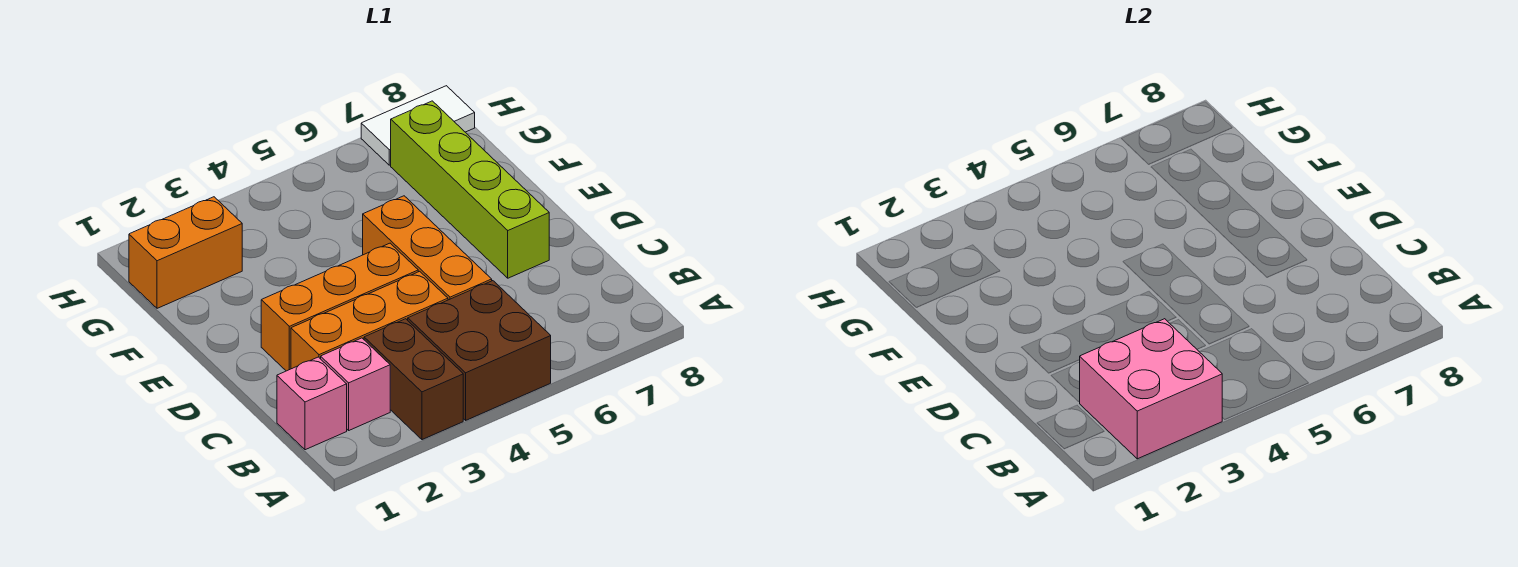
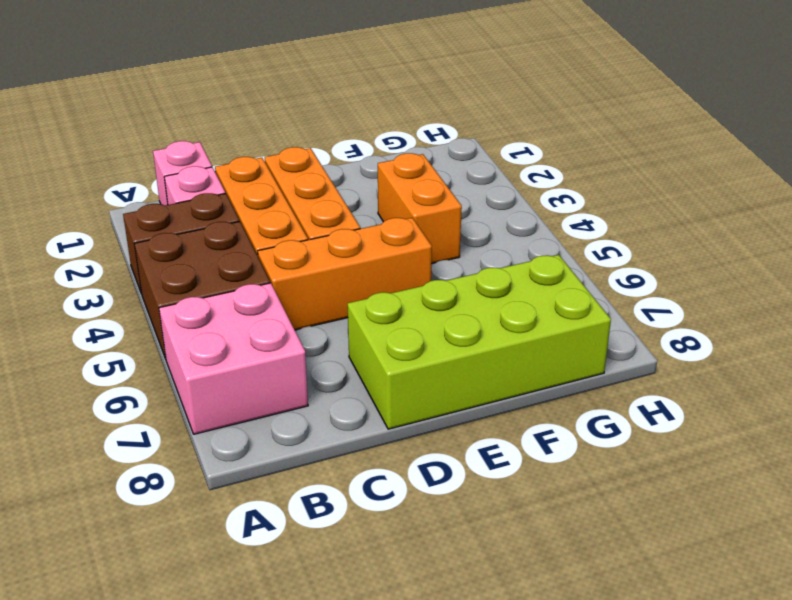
pink 2x2 brick [1080,319,1222,459] -> pink 2x2 brick moved to [159,283,308,434]
lime 1x4 brick [391,101,549,278] -> lime 2x4 brick [348,255,611,429]
orange 1x2 brick [129,197,242,308] -> orange 1x2 brick moved to [378,153,462,264]
white 1x2 tile [361,86,475,165] -> none

